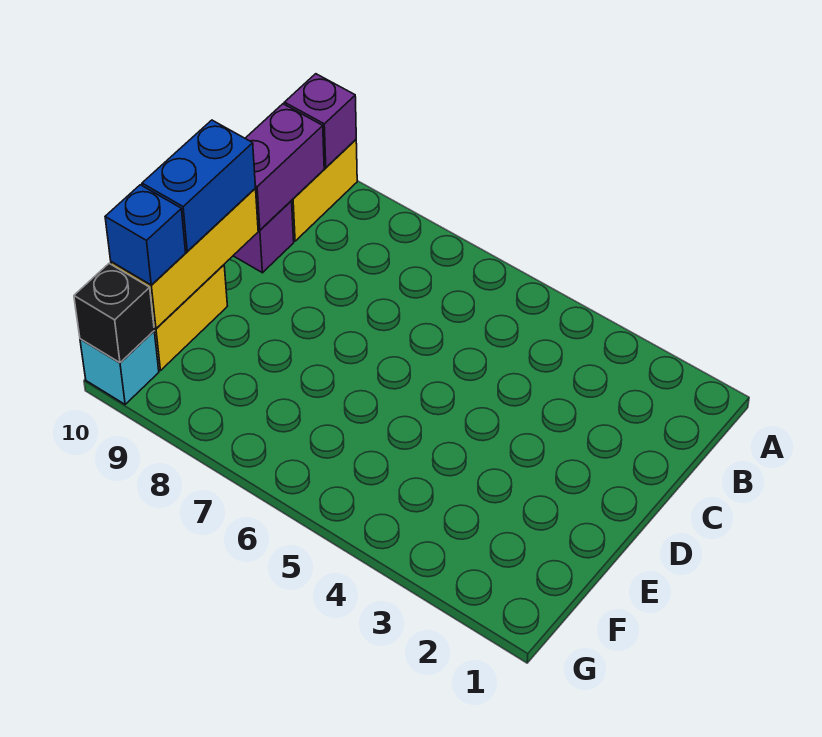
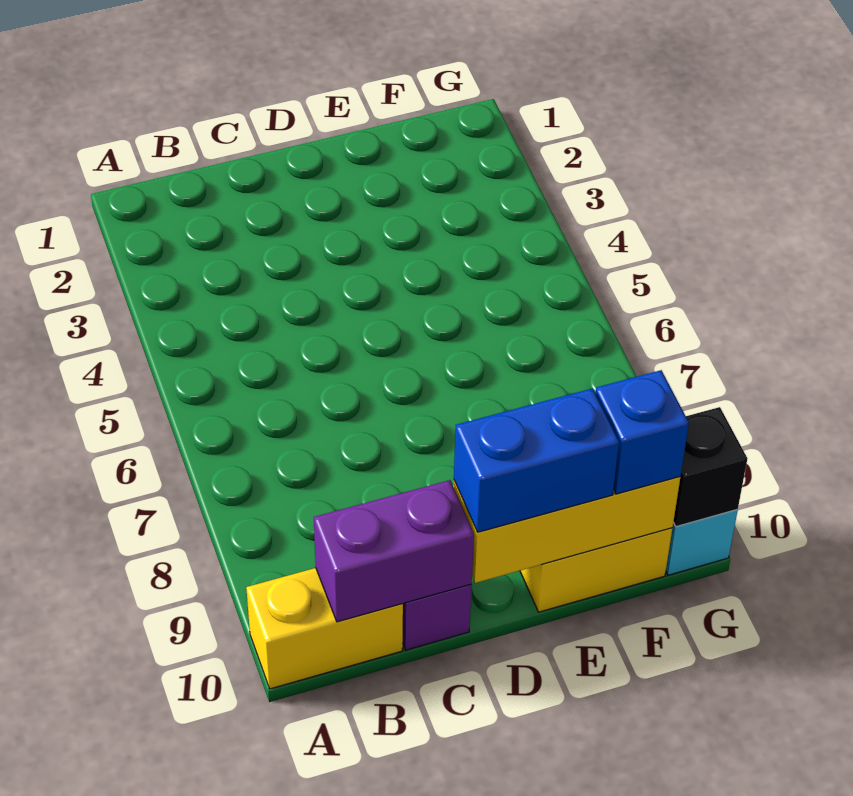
purple 1x1 brick [284,74,356,168] -> none

